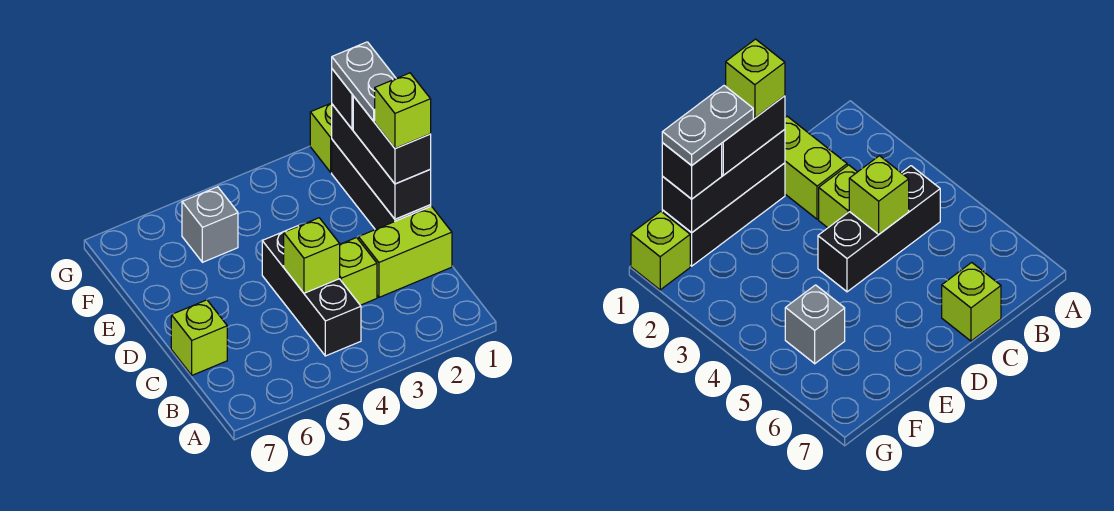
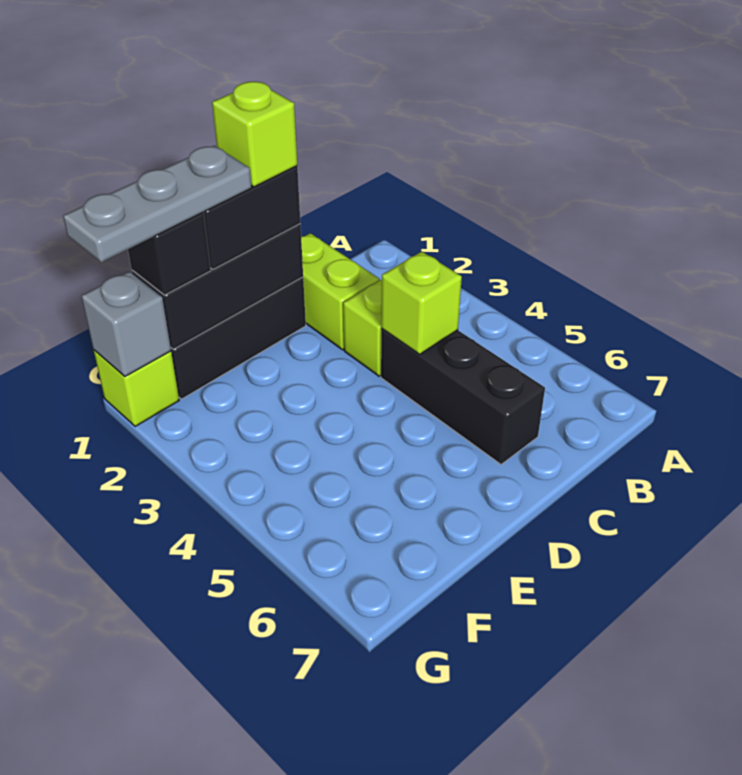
black 1x3 brick [262,226,361,356] -> black 1x3 brick turned to [381,329,545,464]
lime 1x1 brick [171,300,227,375] -> none
grey 1x2 plate [332,42,396,121] -> grey 1x3 plate [63,146,252,262]
grey 1x1 brick [182,187,238,262] -> grey 1x1 brick moved to [81,271,171,376]

